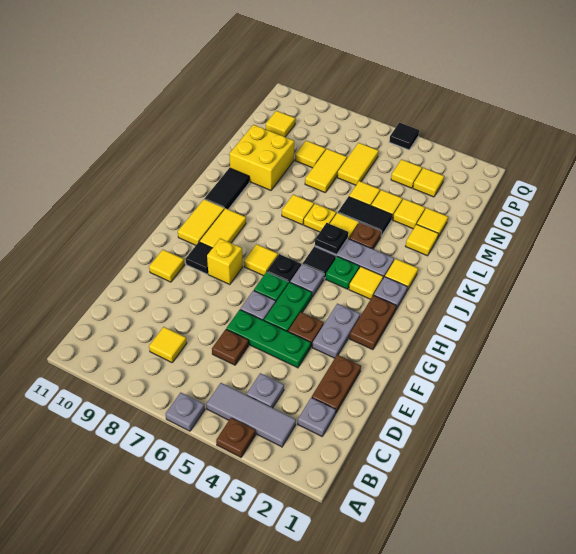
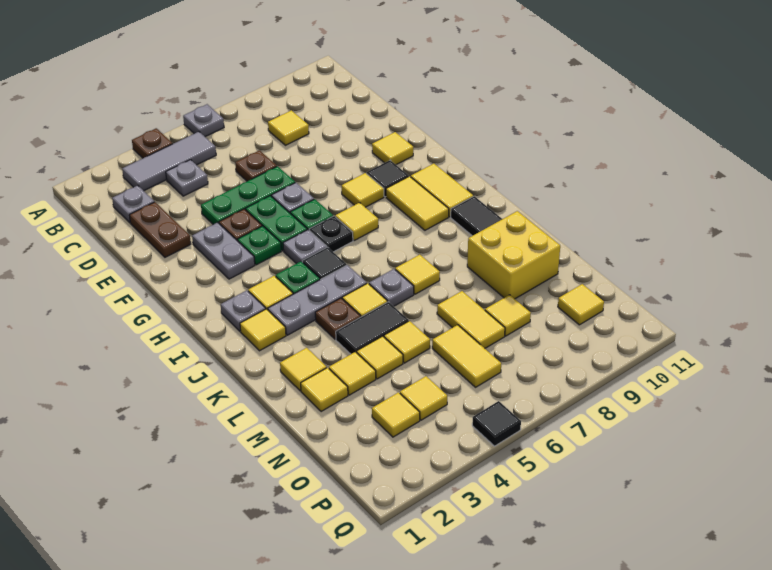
brown 1x2 plate [349,295,396,350] -> none
none -> green 1x1 plate [237,226,281,265]
yellow 1x1 brick [207,238,243,285] -> yellow 1x1 tile [342,173,384,207]
black 1x1 plate [315,223,348,255] -> none
yellow 1x1 plate [304,204,336,232] -> grey 1x1 plate [369,269,414,306]

